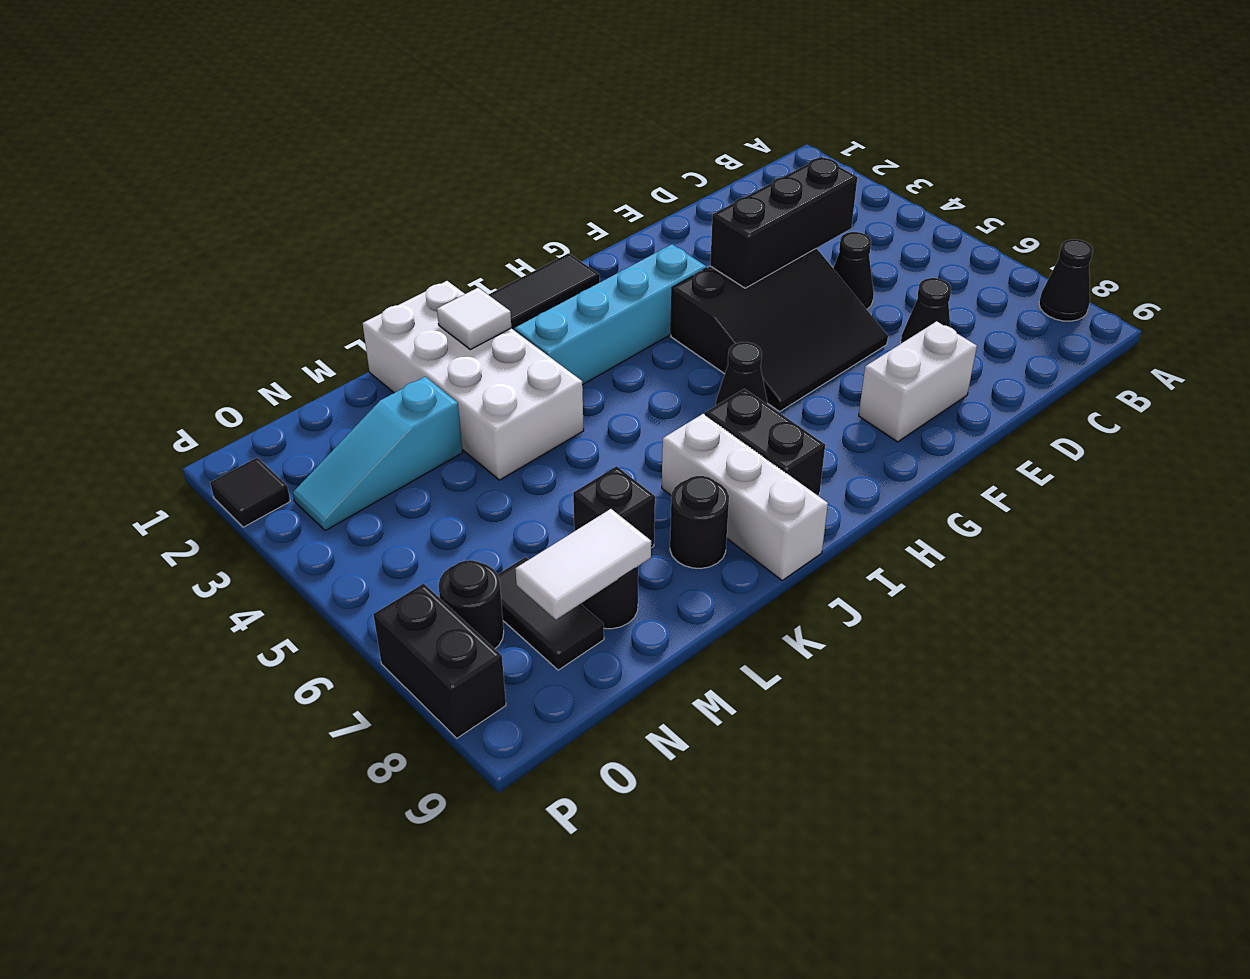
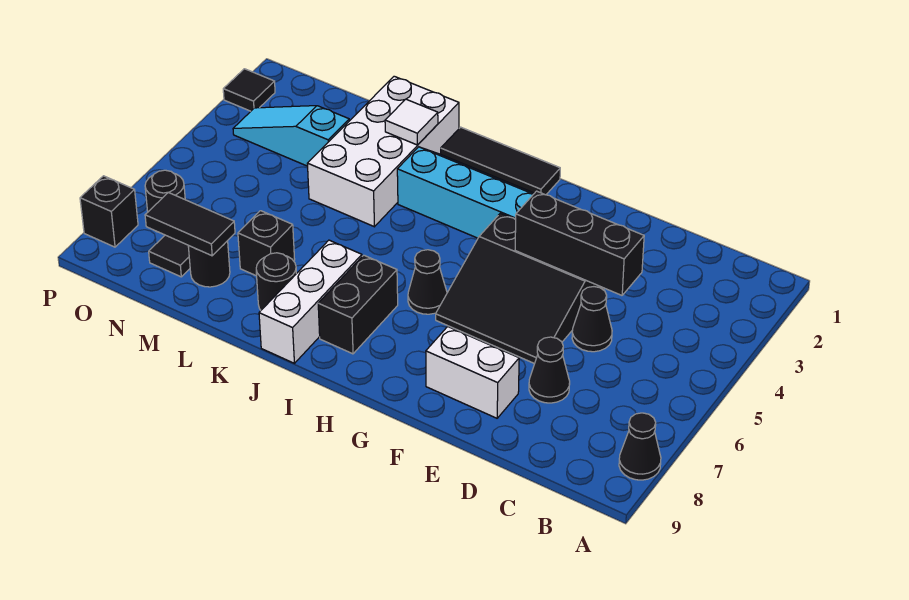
white 1x2 tile [515,509,651,619] -> black 1x2 tile [145,192,235,256]
black 1x2 brick [373,584,506,738] -> black 1x1 brick [80,176,138,247]

